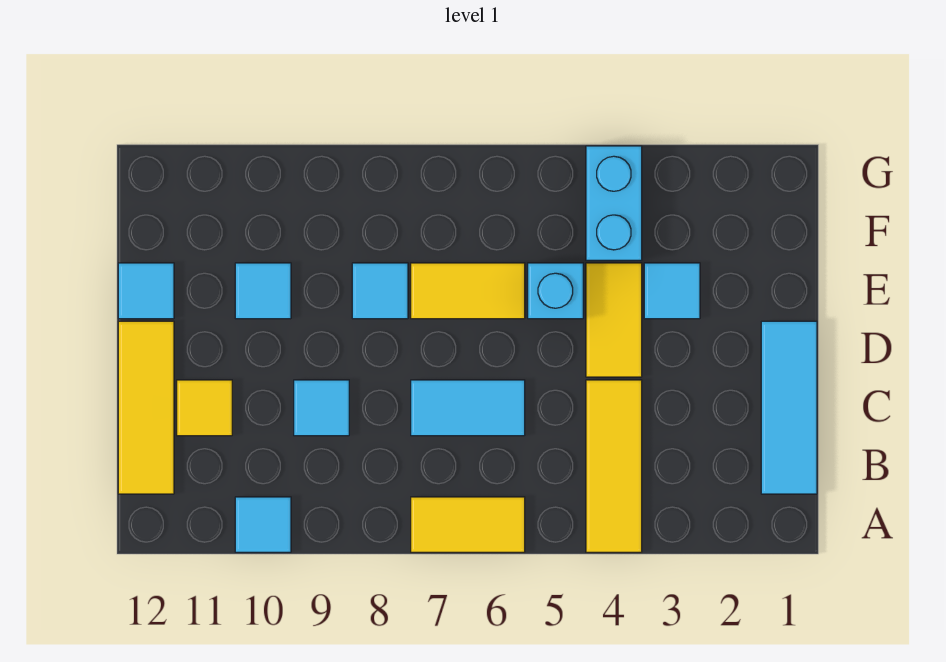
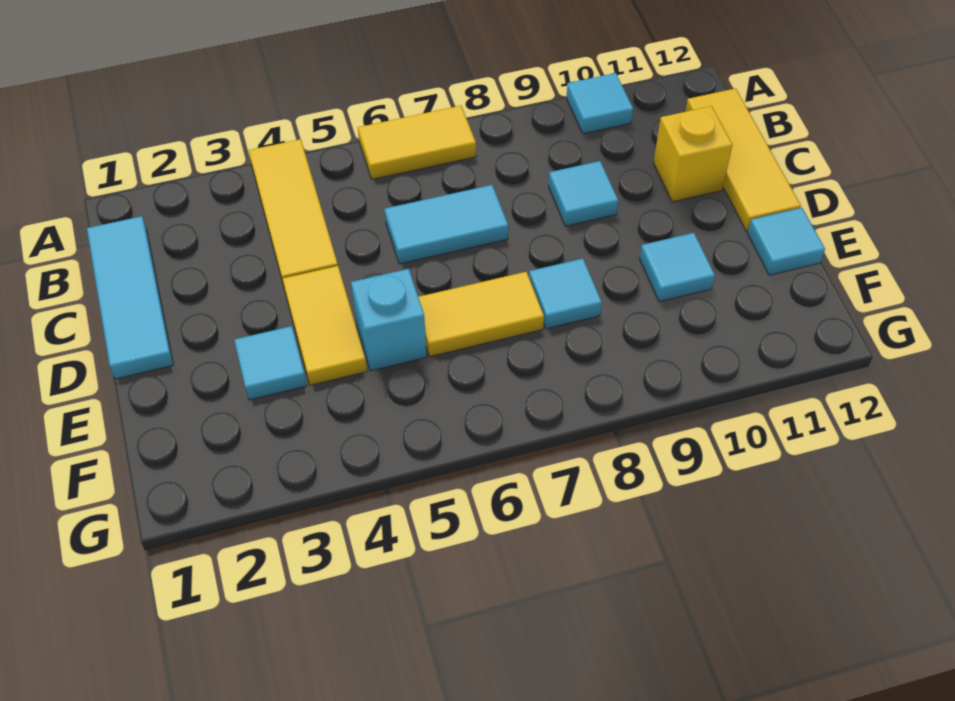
yellow 1x1 tile [177,380,232,436] -> yellow 1x1 brick [654,106,732,202]
cyan 1x2 brick [586,146,642,260] -> none

